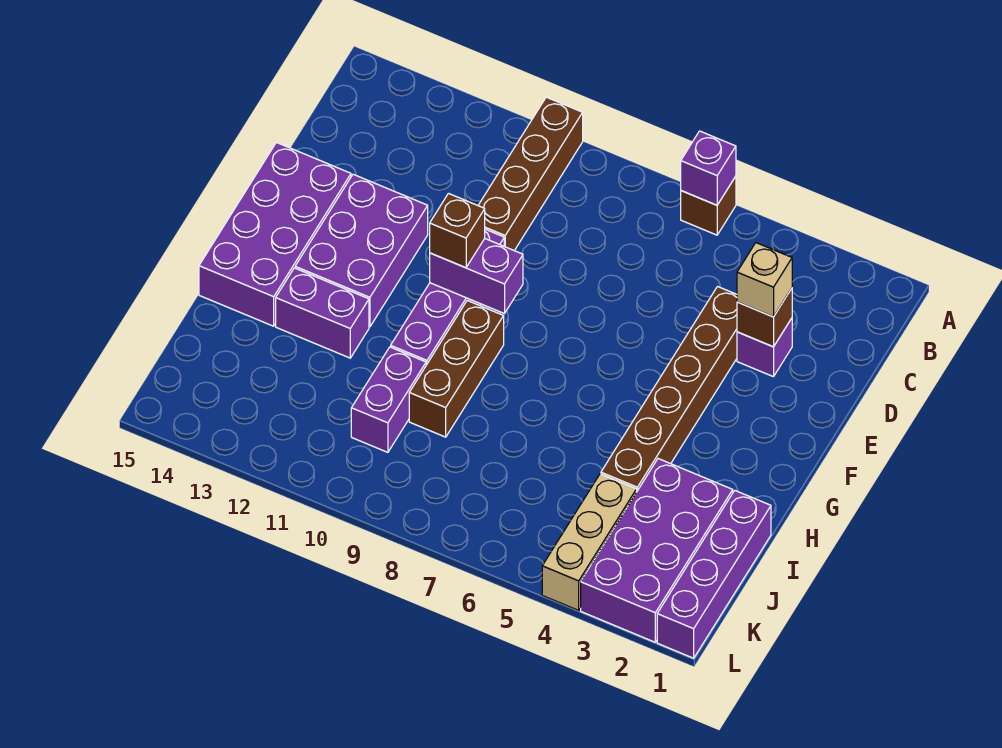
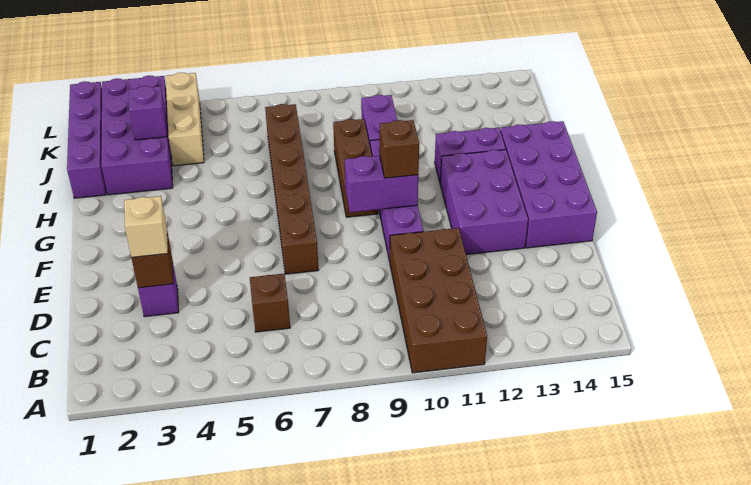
brown 1x1 brick [681,176,736,235] -> brown 1x1 brick moved to [250,274,290,332]
purple 1x1 brick [681,131,736,205] -> purple 1x1 brick moved to [129,86,167,140]
brown 1x4 brick [478,97,583,251] -> brown 2x4 brick [390,228,487,373]
brown 1x6 brick [601,287,737,491] -> brown 1x6 brick moved to [265,104,318,274]

